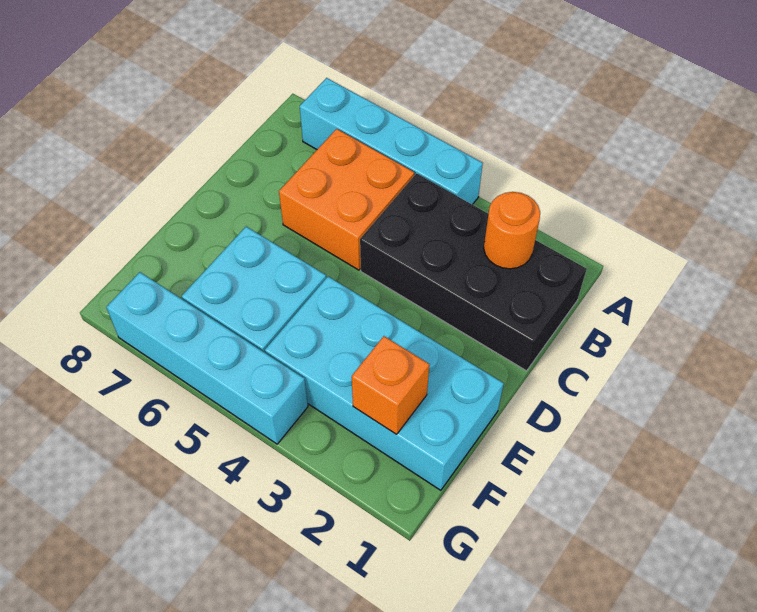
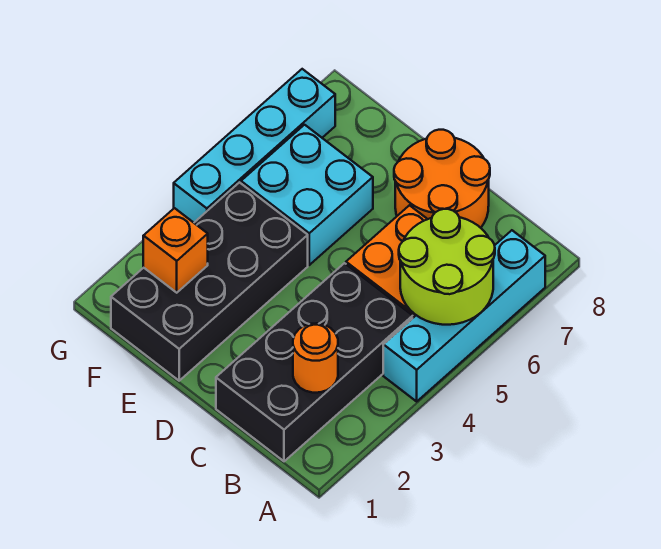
none -> lime 2x2 round brick [399,209,495,325]
none -> orange 2x2 round brick [394,130,490,228]
cyan 2x4 brick [265,277,504,490] -> black 2x4 brick [111,183,308,381]

